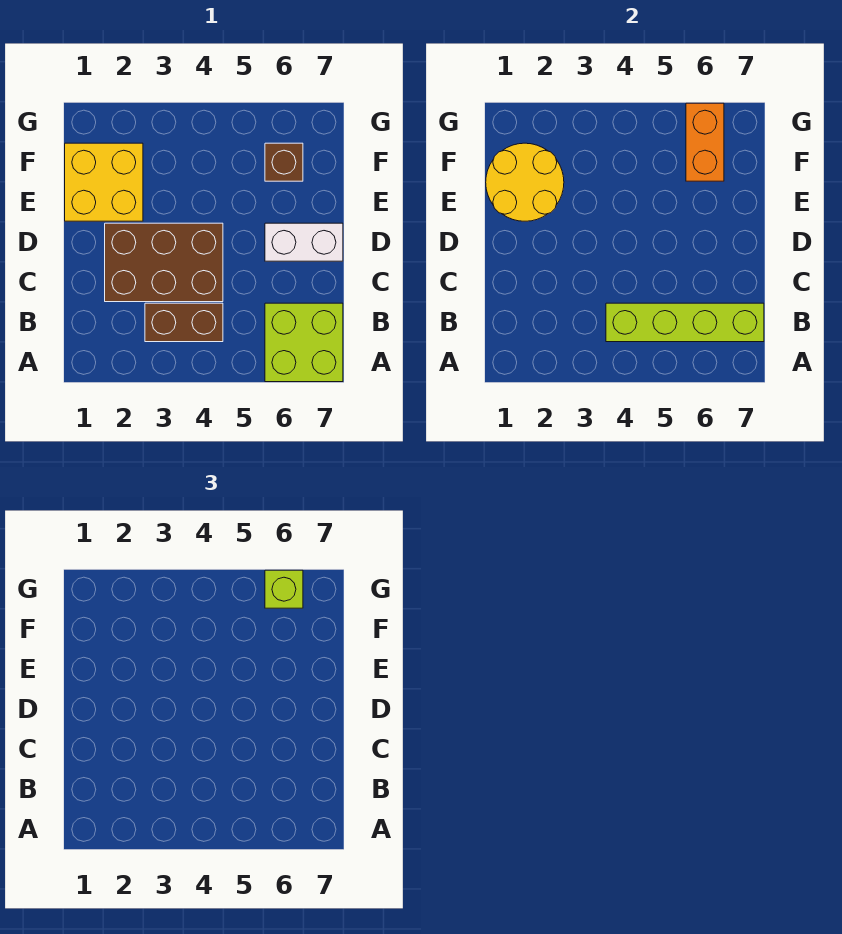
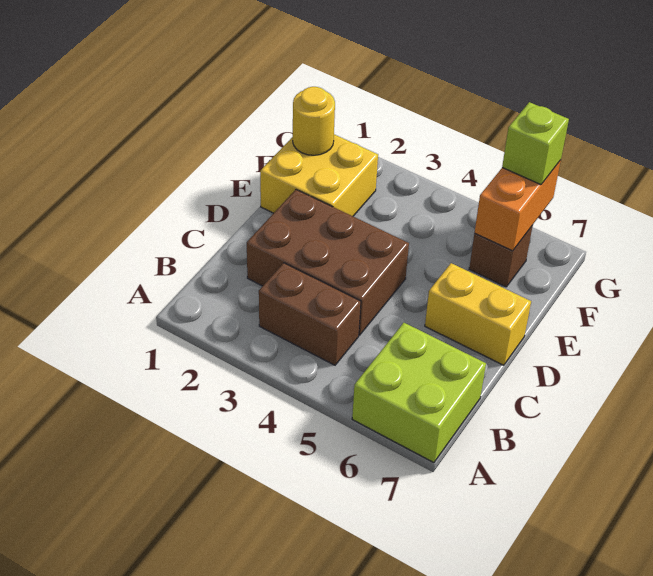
lime 1x4 brick [606,303,764,342] -> none
white 1x2 brick [265,223,343,261] -> yellow 1x2 brick [425,263,531,365]
yellow 2x2 round brick [486,143,564,221] -> yellow 1x1 round brick [293,87,335,155]

